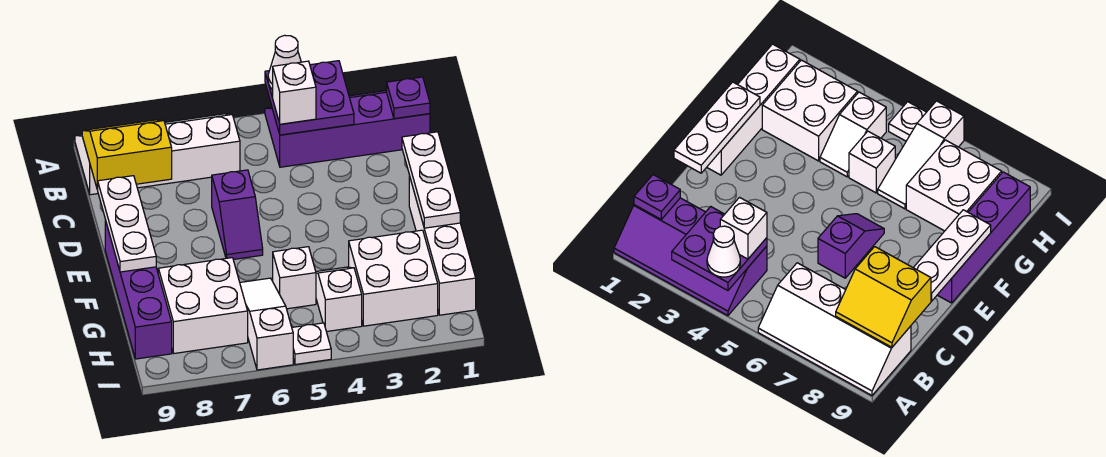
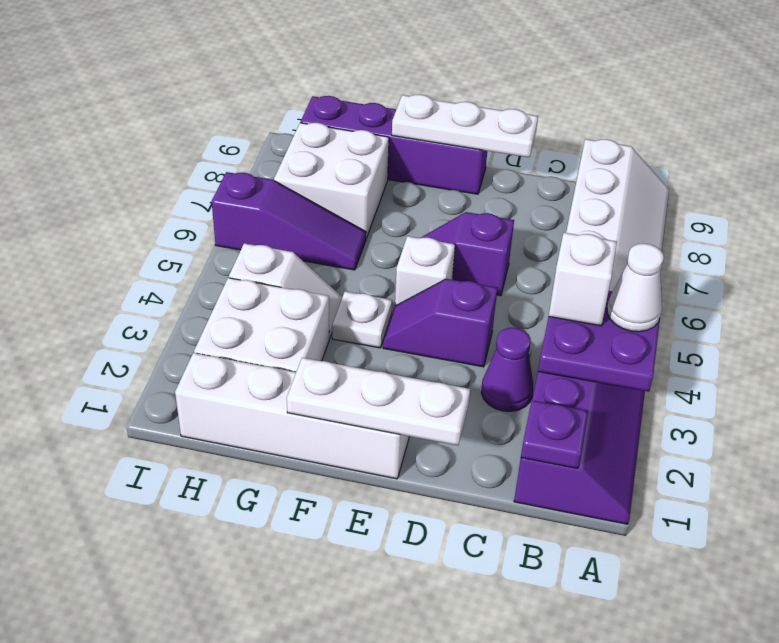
yellow 2x2 slope [82,120,172,190] -> none
none -> purple 1x1 cone [481,328,533,411]
none -> purple 1x2 slope [383,279,497,367]
white 1x1 brick [273,247,316,309] -> white 1x1 brick moved to [395,236,455,306]
white 1x3 slope [240,278,293,370] -> purple 1x3 slope [212,172,366,270]
white 1x1 plate [292,323,331,365] -> white 1x1 plate moved to [332,291,392,348]

